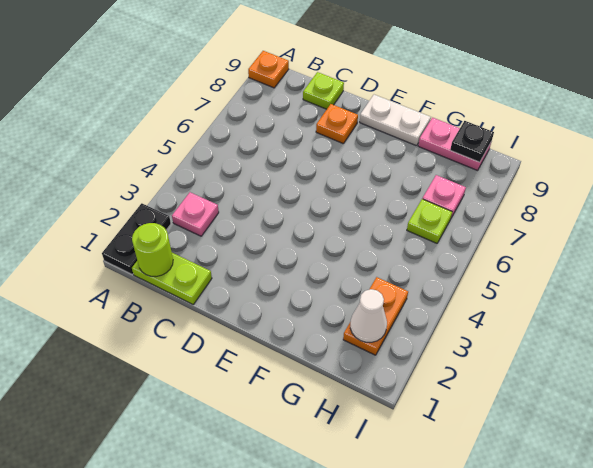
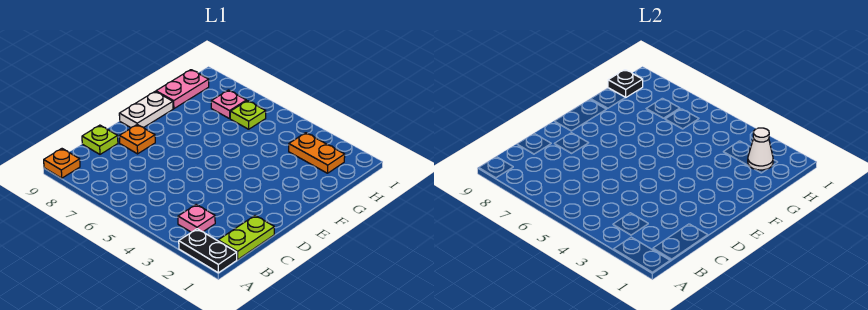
lime 1x1 round brick [132,223,173,277] -> none

